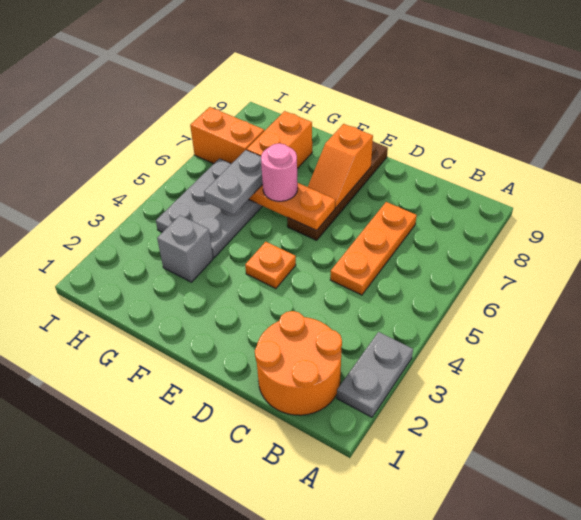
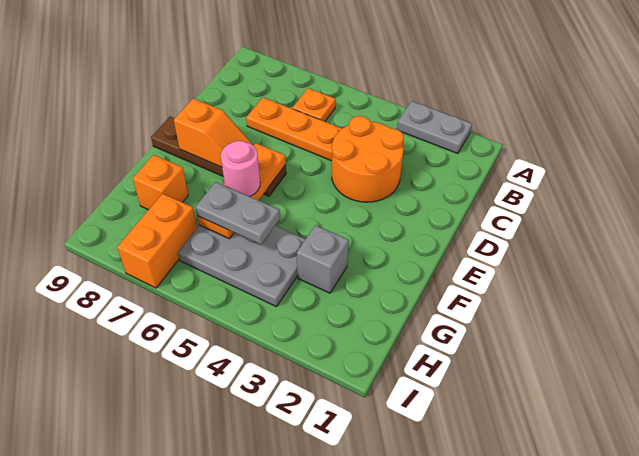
orange 2x2 round brick [255,311,342,415] -> orange 2x2 round brick moved to [332,116,404,202]
orange 1x1 plate [245,242,296,289] -> orange 1x1 plate moved to [293,88,336,121]
orange 1x2 brick [247,111,312,169] -> orange 1x1 brick [133,155,188,210]

